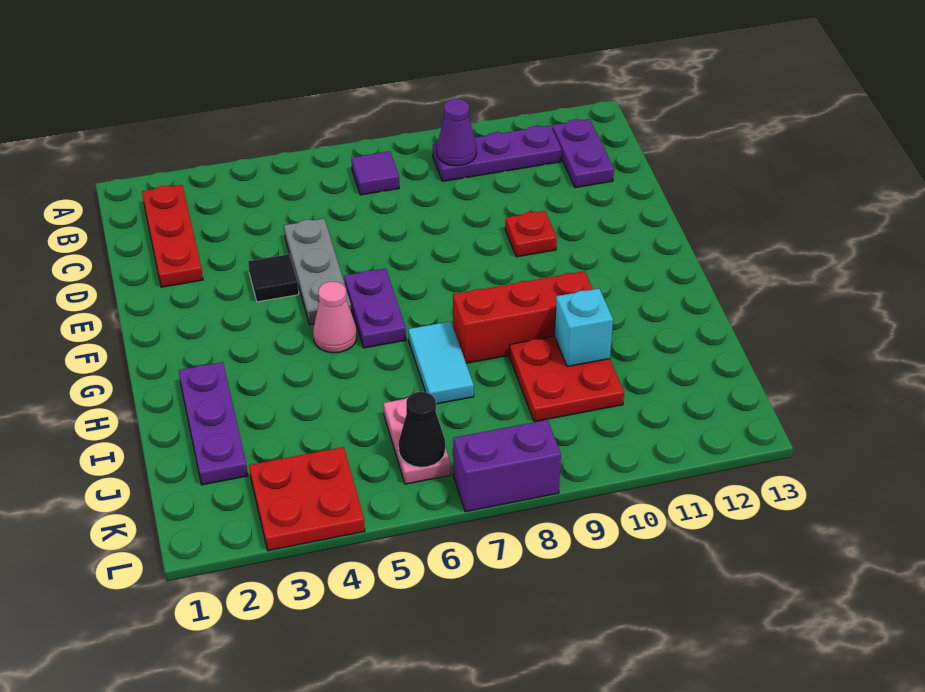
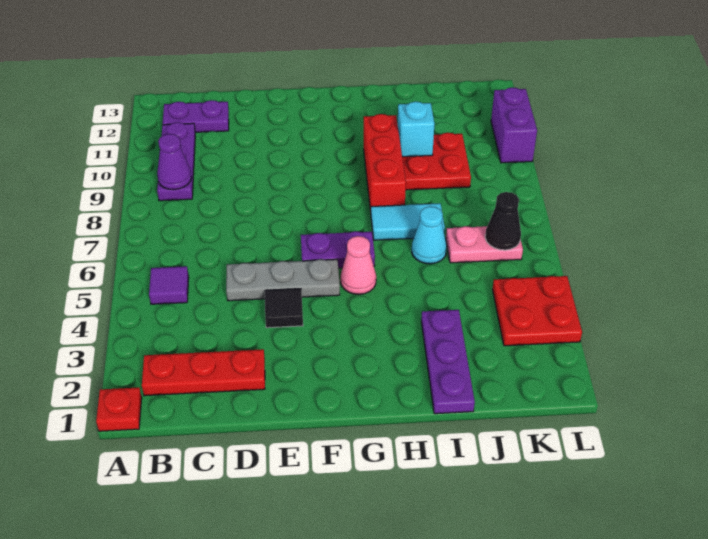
purple 1x1 tile [351,151,399,195] -> purple 1x1 tile moved to [149,266,189,304]
red 1x1 plate [505,211,557,257] -> red 1x1 plate moved to [96,387,142,431]
purple 1x3 plate [179,362,248,485] -> purple 1x3 plate turned to [421,310,475,414]
none -> cyan 1x1 cone [412,206,447,264]
purple 1x2 brick [453,420,561,512] -> purple 1x2 brick moved to [491,87,537,163]

